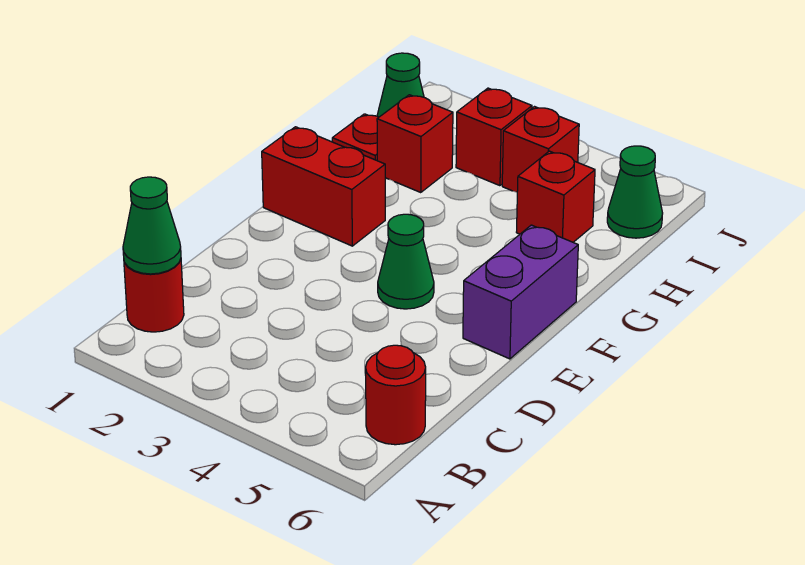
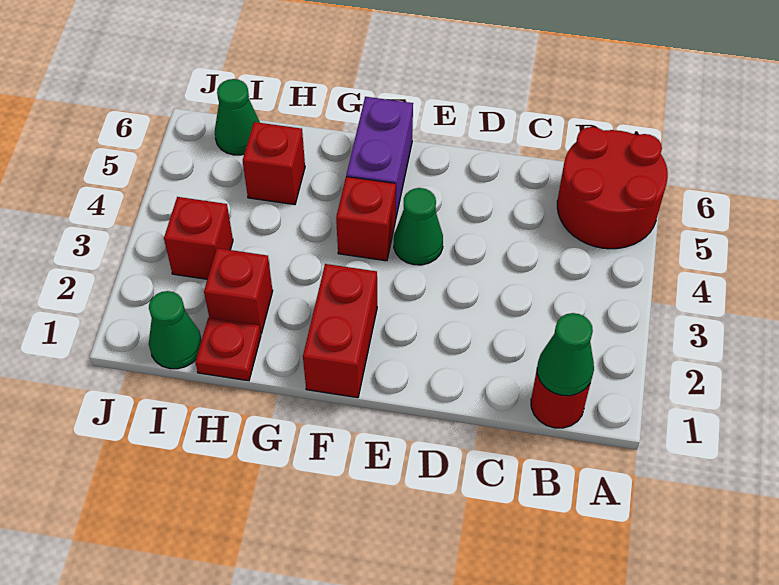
red 1x1 round brick [366,345,426,445] -> red 2x2 round brick [557,127,668,249]
purple 1x2 brick [463,225,578,359] -> purple 1x2 brick turned to [346,97,413,216]
red 1x1 brick [502,107,579,192] -> red 1x1 brick moved to [336,177,396,261]

